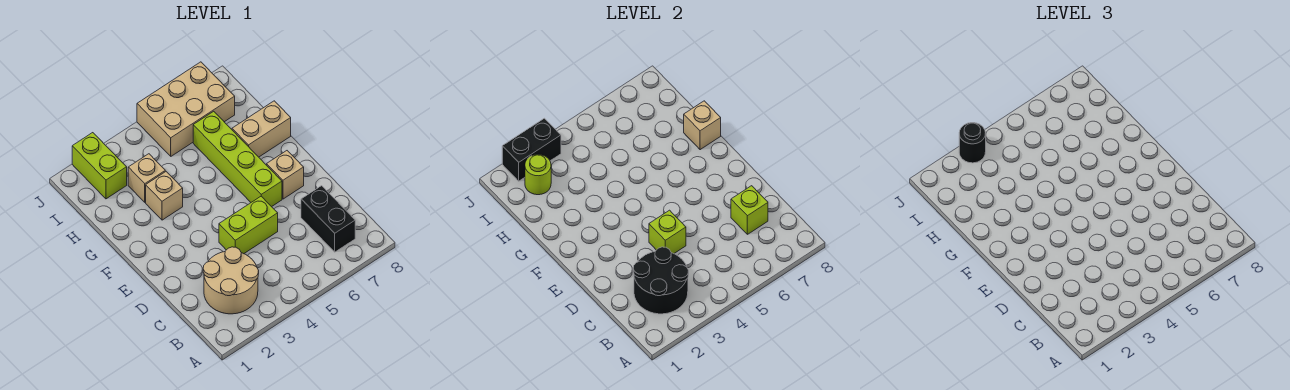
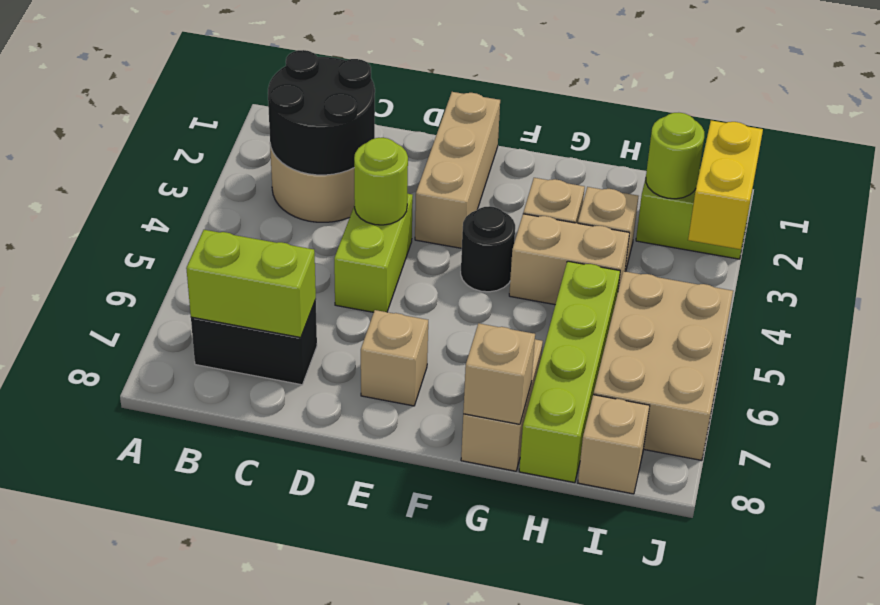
lime 1x1 brick [731,186,768,234] -> lime 1x2 brick [186,230,316,337]
lime 1x1 brick [649,210,686,254] -> lime 1x1 round brick [354,138,408,225]
none -> tan 1x3 brick [415,92,500,248]
lime 1x4 brick [193,111,282,207] -> lime 1x4 brick turned to [519,261,620,483]
none -> tan 1x2 brick [509,214,630,305]
none -> tan 1x1 brick [578,395,650,494]
black 1x2 brick [502,118,561,181] -> yellow 1x2 brick [688,120,763,249]
black 1x1 round brick [959,123,986,163] -> black 1x1 round brick moved to [461,206,515,292]

